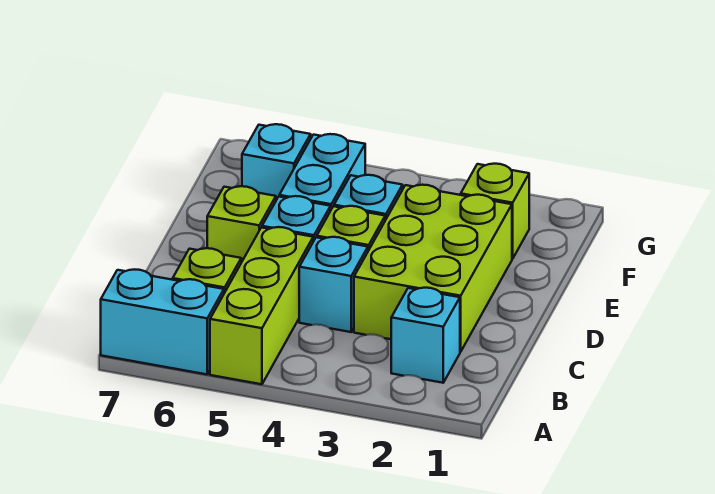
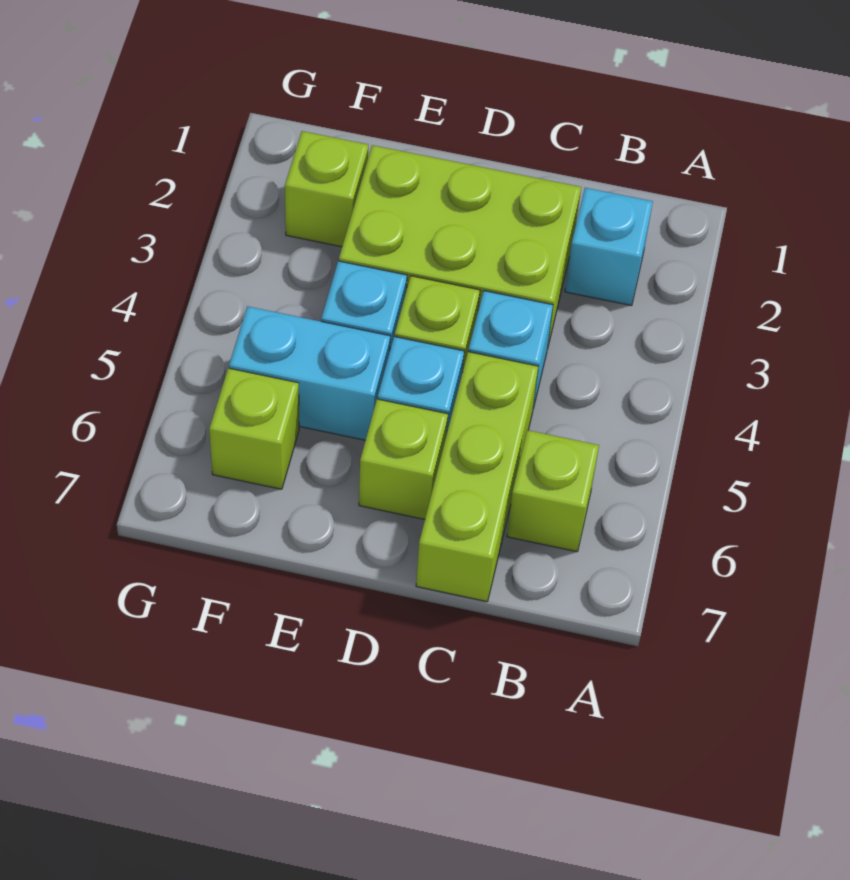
lime 1x3 brick [210,227,313,384] -> lime 1x3 brick turned to [416,352,539,602]
cyan 1x2 brick [101,269,224,374] -> none
cyan 1x1 brick [242,124,311,200] -> lime 1x1 brick [209,368,299,489]

